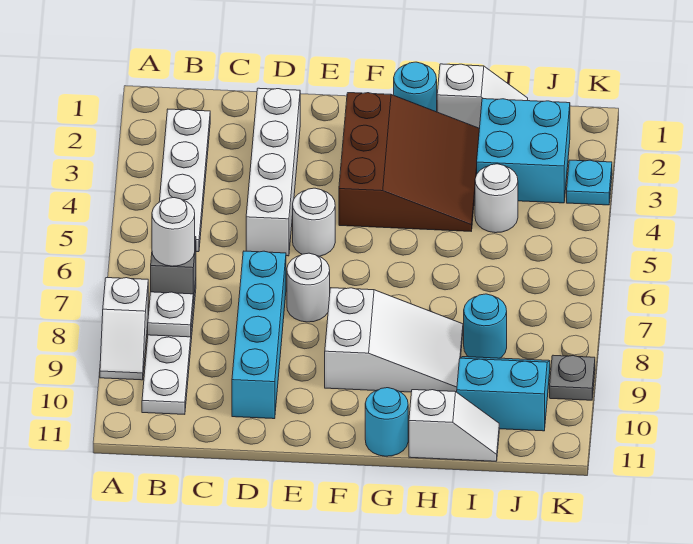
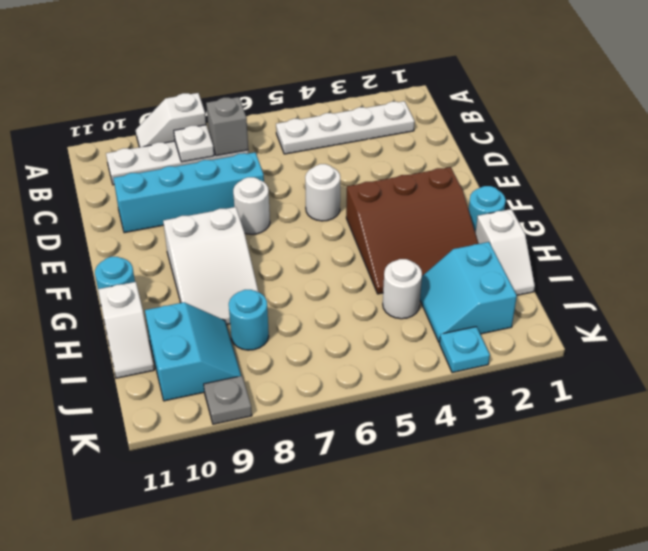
white 1x1 round brick [152,198,195,266] -> none
white 1x4 brick [246,88,300,256] -> none
cyan 2x2 brick [477,99,570,203] -> cyan 2x2 slope [420,242,517,343]

